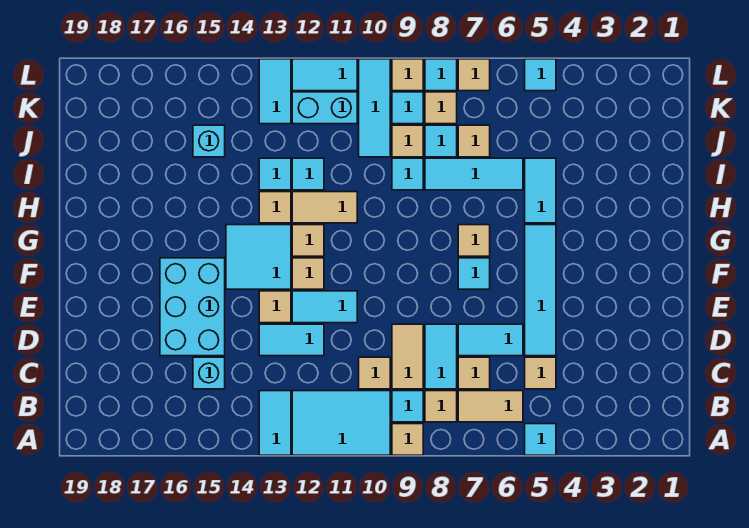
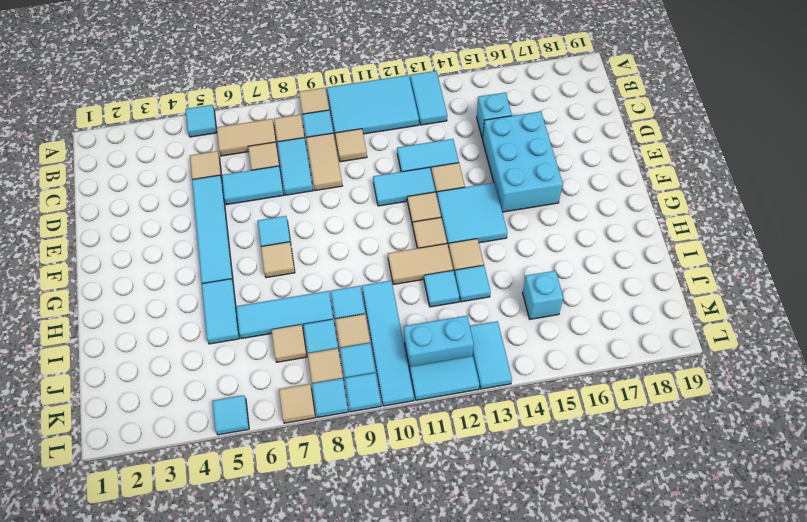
cyan 1x3 tile [359,59,390,157] -> cyan 1x4 tile [362,281,414,406]
tan 1x1 tile [392,59,423,91] -> cyan 1x1 tile [345,373,381,412]

